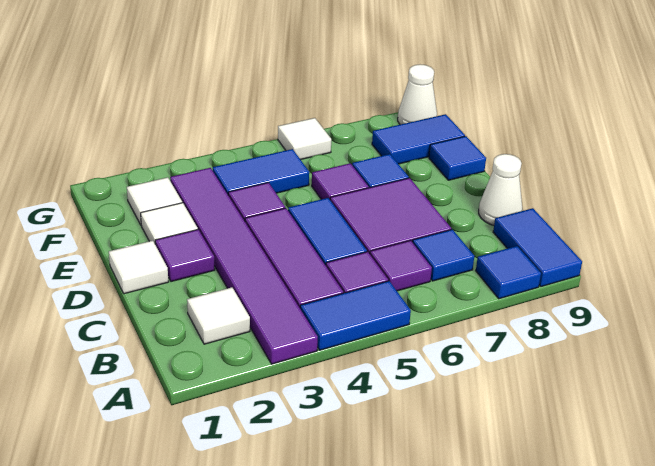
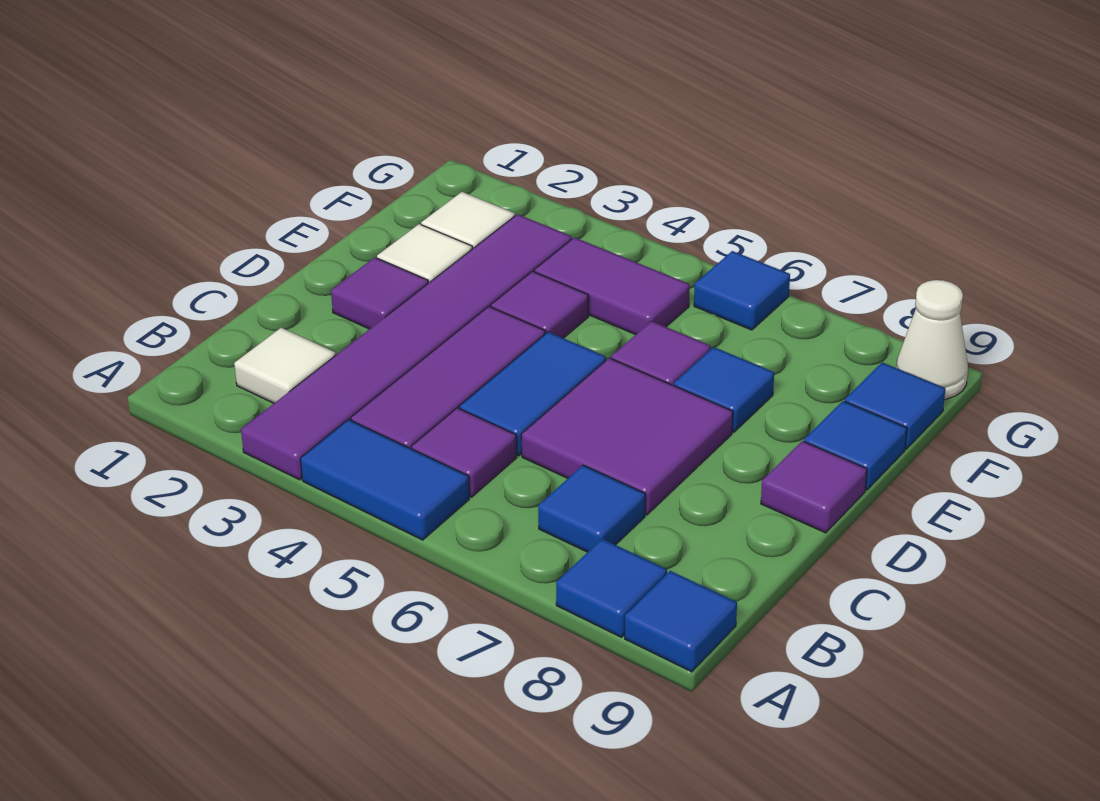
blue 1x2 tile [493,208,582,287] -> blue 1x1 tile [625,571,737,672]
purple 1x1 tile [370,240,432,291] -> purple 1x1 tile moved to [761,441,867,533]
white 1x1 cone [479,154,523,225] -> none
white 1x1 tile [109,241,168,294] -> none
blue 1x2 tile [213,149,309,194] -> purple 1x2 tile [534,237,690,335]
blue 1x2 tile [372,114,465,164] -> blue 1x1 tile [845,362,945,449]
white 1x1 tile [278,118,331,160] -> blue 1x1 tile [694,251,790,330]

